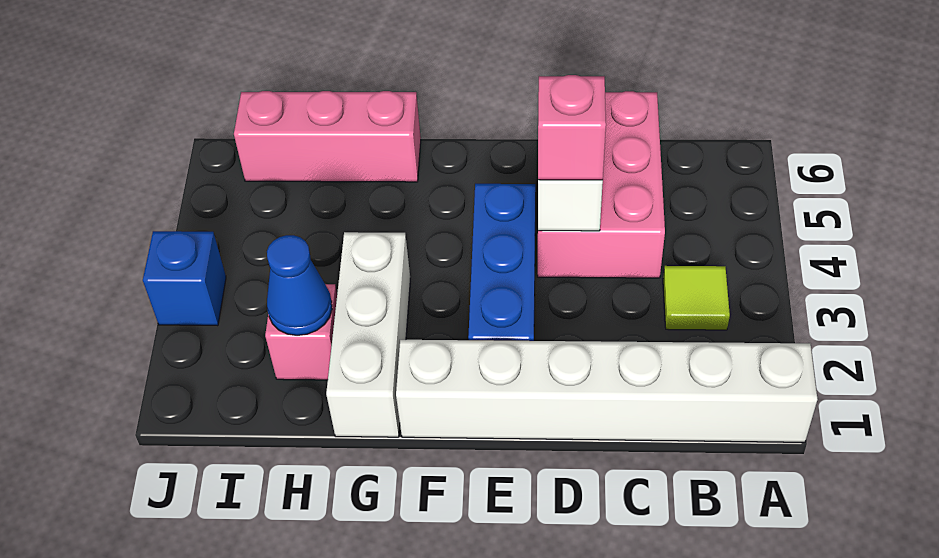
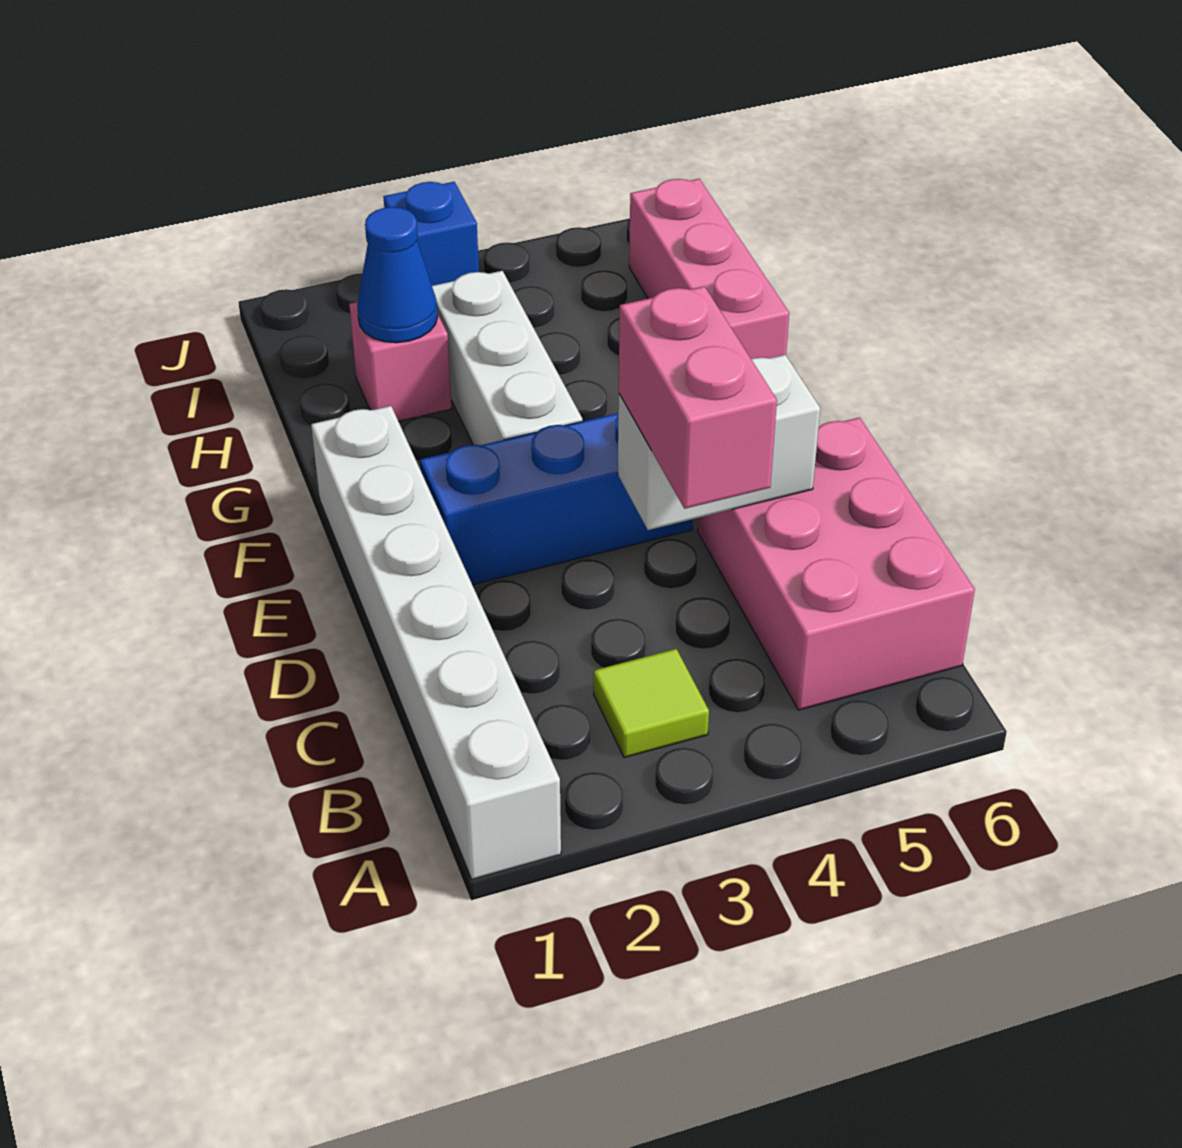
pink 2x3 brick [538,91,665,278] -> pink 2x3 brick turned to [698,418,975,710]
pink 1x1 brick [538,75,606,180] -> pink 1x2 brick [619,286,777,509]
white 1x3 brick [326,232,410,437] -> white 1x3 brick turned to [432,271,582,445]

